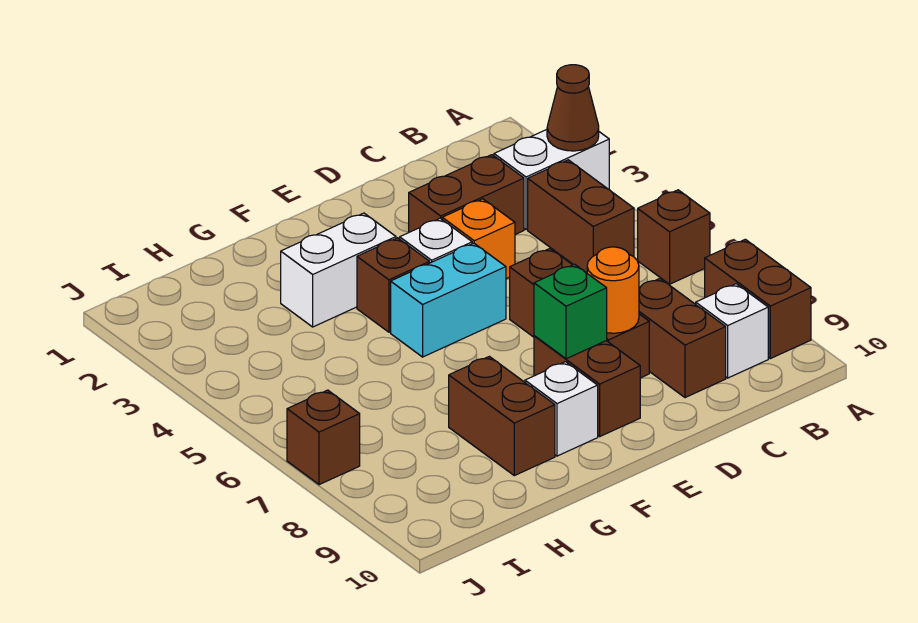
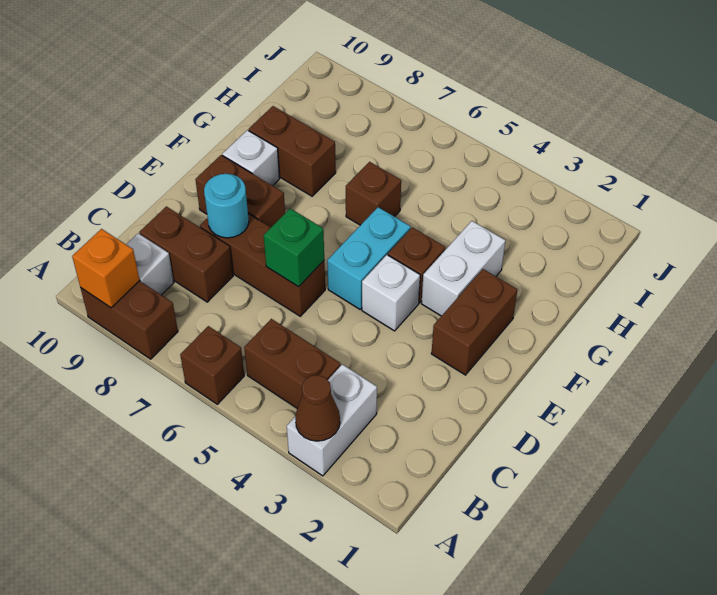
brown 1x2 brick [409,155,524,234] -> brown 1x2 brick moved to [431,269,517,375]
orange 1x1 brick [442,199,515,279] -> orange 1x1 brick moved to [72,229,140,308]
orange 1x1 round brick [587,247,639,333] -> cyan 1x1 round brick [204,174,249,238]
green 1x1 brick [534,264,607,359] -> green 1x1 brick moved to [264,208,324,287]
brown 1x1 brick [287,390,360,485] -> brown 1x1 brick moved to [346,162,401,225]

